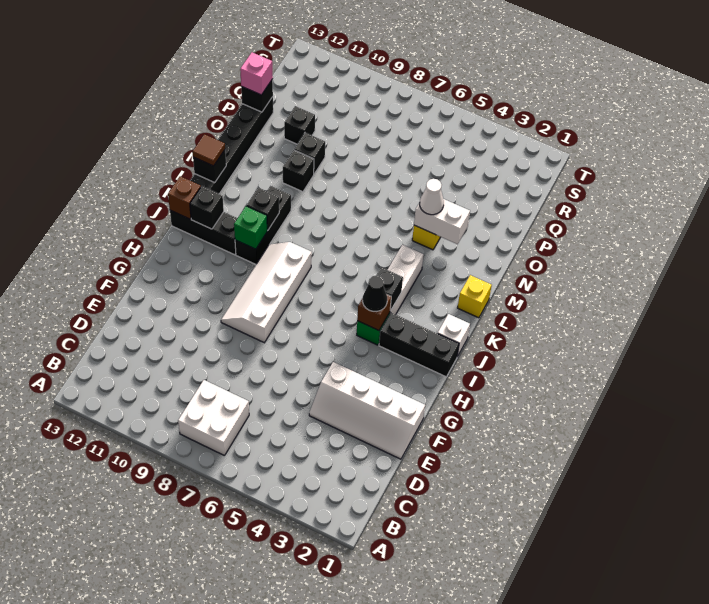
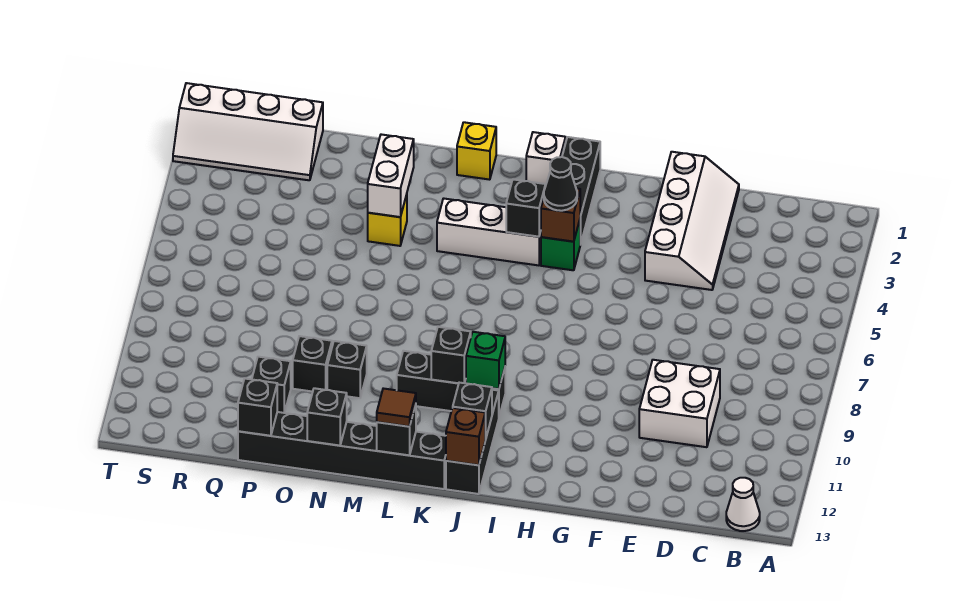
white 2x2 brick [178,380,249,456] -> white 2x2 brick moved to [639,360,720,447]
white 2x4 slope [221,242,312,343] -> white 2x4 slope moved to [173,83,323,180]
white 1x1 cone [420,179,444,215] -> white 1x1 cone moved to [726,478,760,531]
none -> black 1x1 brick [307,388,347,446]
pink 1x1 brick [240,52,273,95] -> none

